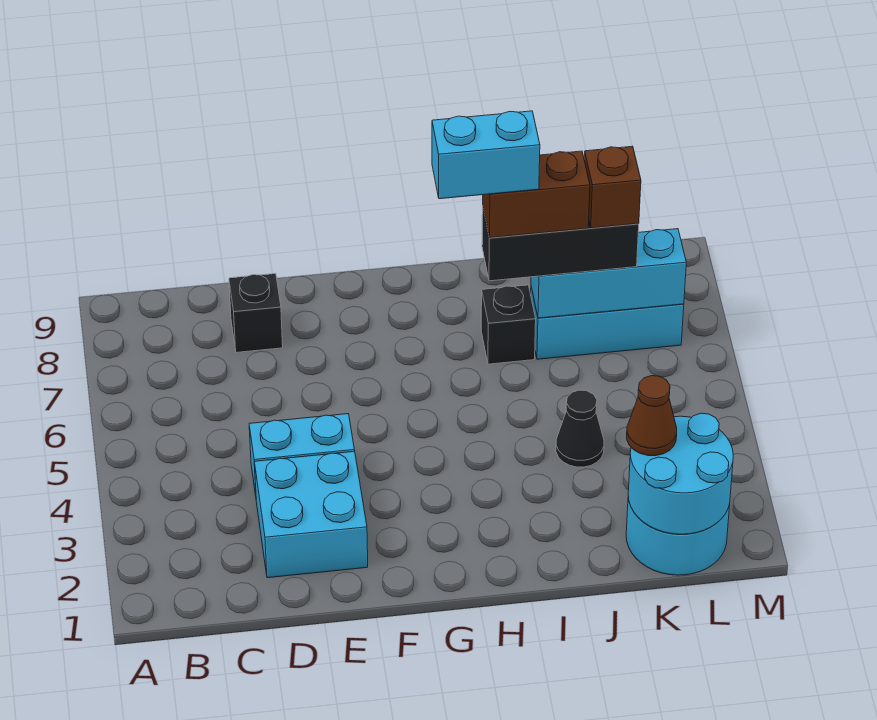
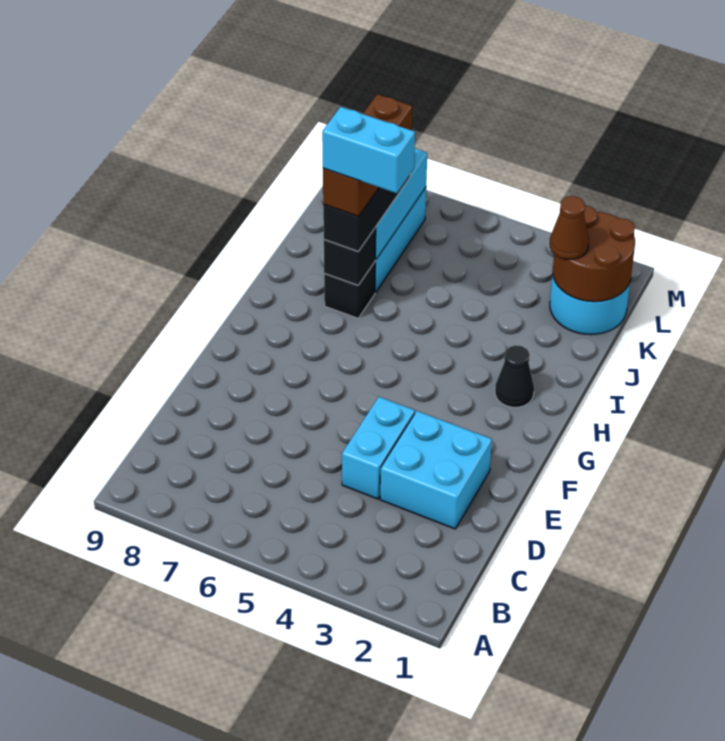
black 1x1 brick [229,273,283,352] -> black 1x1 brick moved to [324,228,376,285]
cyan 1x2 brick [432,111,540,199] -> cyan 1x2 brick turned to [322,107,415,193]
black 1x1 cone [556,390,604,467] -> black 1x1 cone moved to [495,345,534,407]
cyan 2x2 round brick [628,413,733,534] -> brown 2x2 round brick [553,206,635,302]

